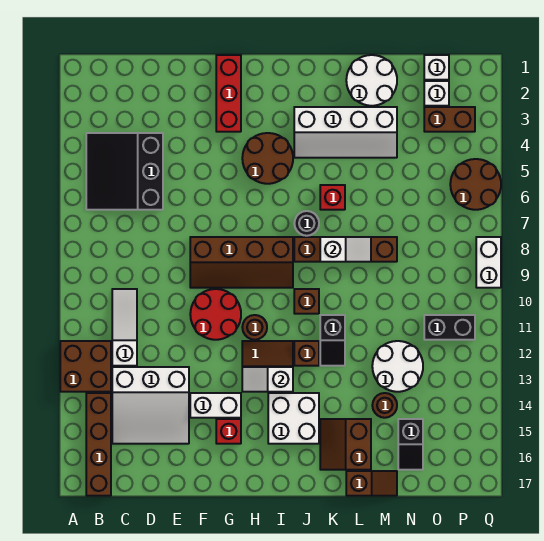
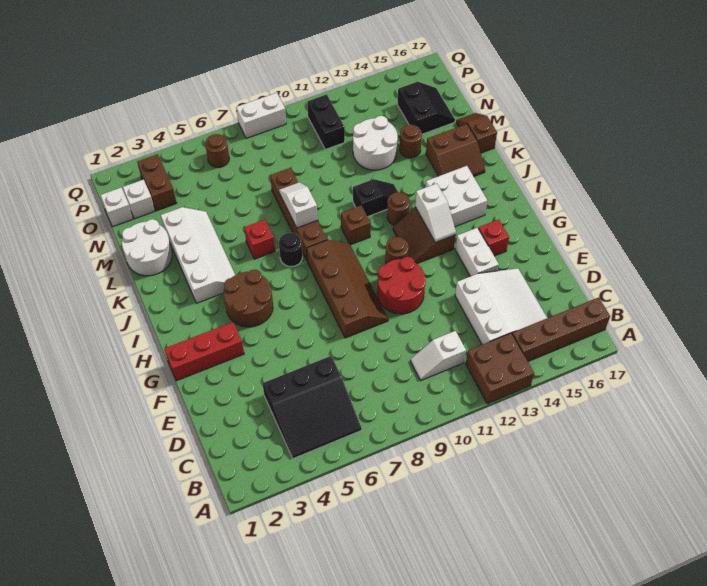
white 1x3 slope [112,289,137,366] -> white 1x2 slope [410,331,466,381]
brown 1x1 brick [294,341,319,366] -> brown 1x1 round brick [387,192,410,225]
black 1x2 slope [398,419,423,470] -> black 2x2 slope [397,82,455,134]
brown 2x2 round brick [450,159,501,210] -> brown 1x1 round brick [205,134,229,167]

